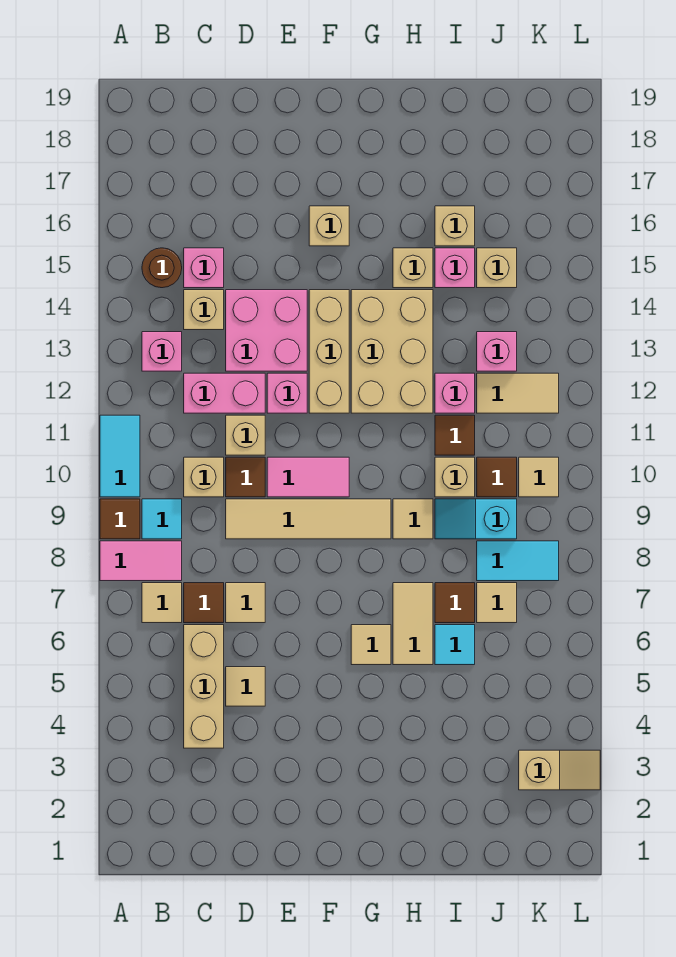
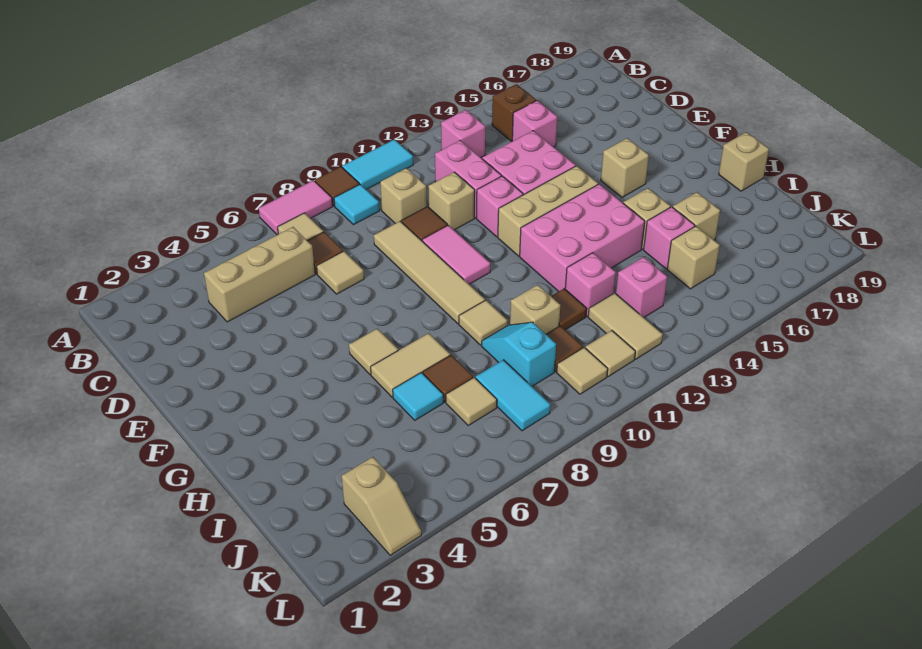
pink 1x2 tile [100,541,182,581] -> pink 1x2 tile turned to [259,180,333,235]
brown 1x1 round brick [142,248,182,288] -> brown 1x1 brick [492,84,536,141]
tan 1x1 brick [184,290,224,330] -> tan 1x1 brick moved to [719,132,769,191]
tan 1x1 tile [226,667,265,706] -> tan 1x1 tile moved to [586,331,635,377]
tan 2x3 brick [351,290,433,413] -> pink 2x3 brick [520,184,645,292]

